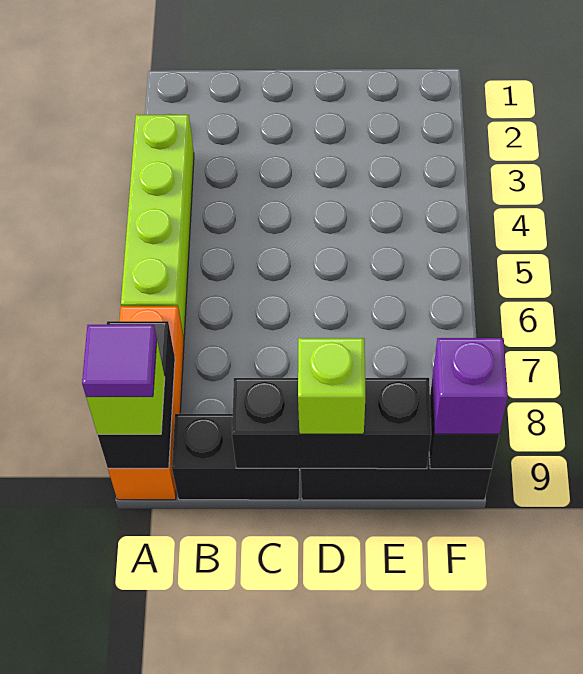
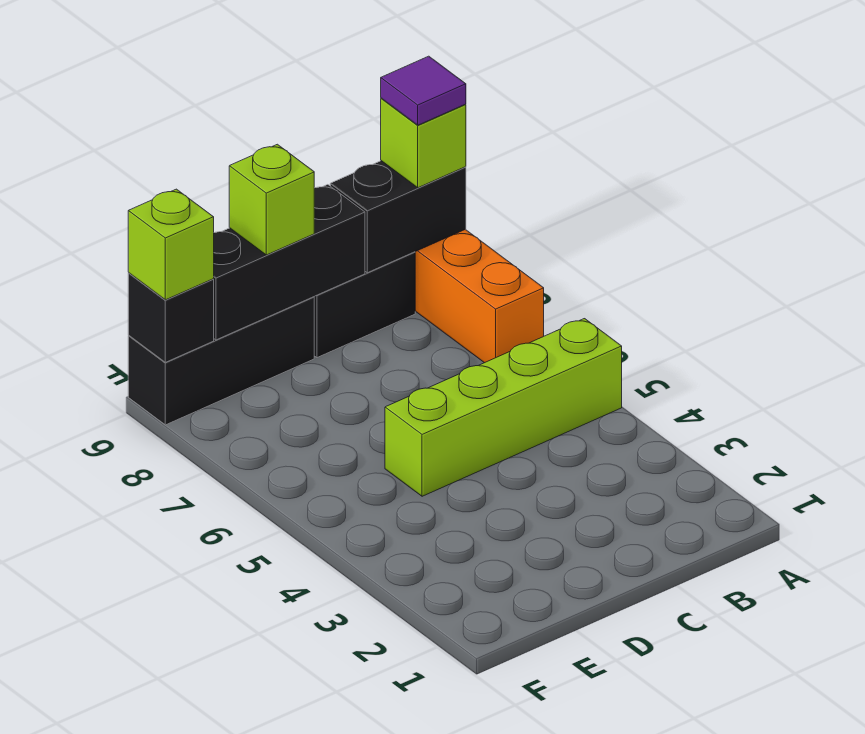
lime 1x4 brick [121,115,194,338] -> lime 1x4 brick turned to [385,319,622,496]
black 1x2 brick [98,321,175,468] -> black 1x2 brick turned to [330,161,466,273]
purple 1x1 brick [432,338,508,434] -> lime 1x1 brick [128,189,214,300]

